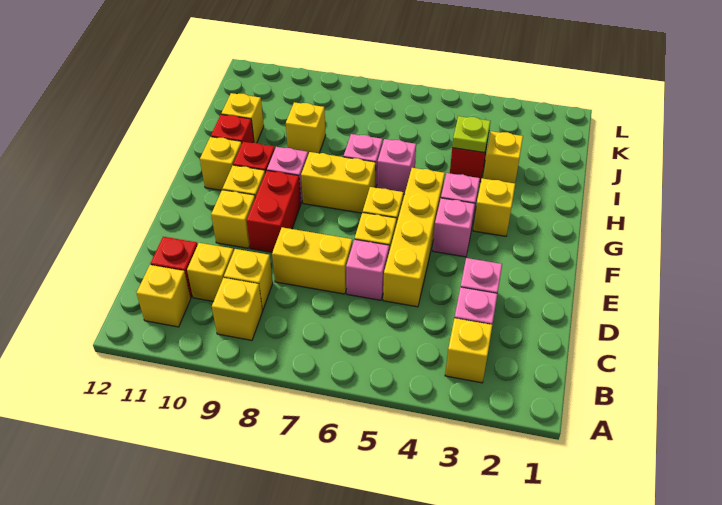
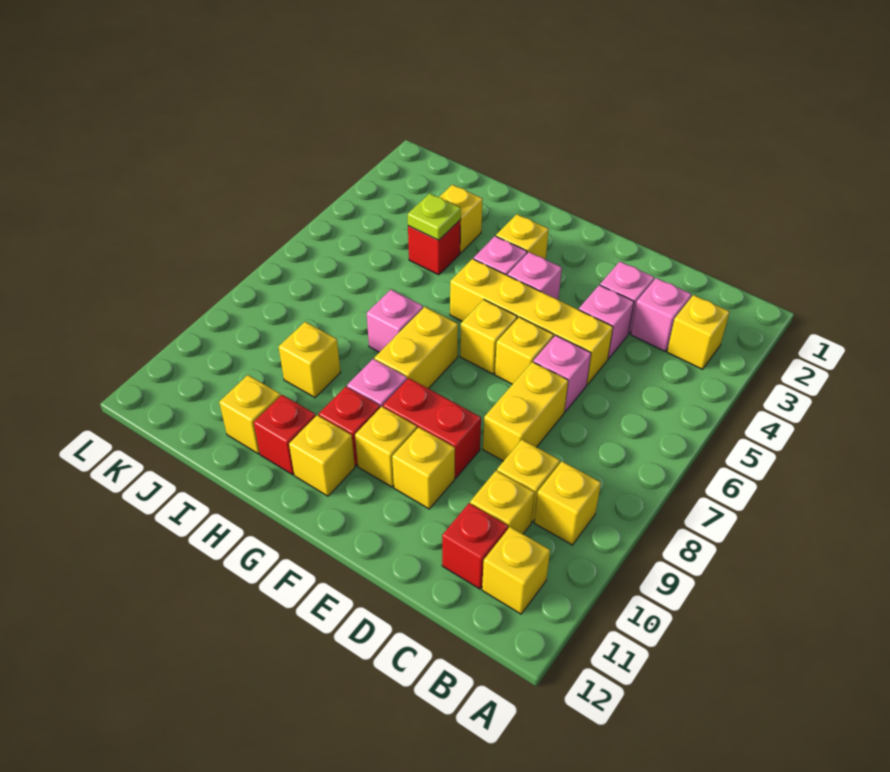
pink 1x1 brick [377,139,416,194] -> pink 1x1 brick moved to [579,285,634,359]

